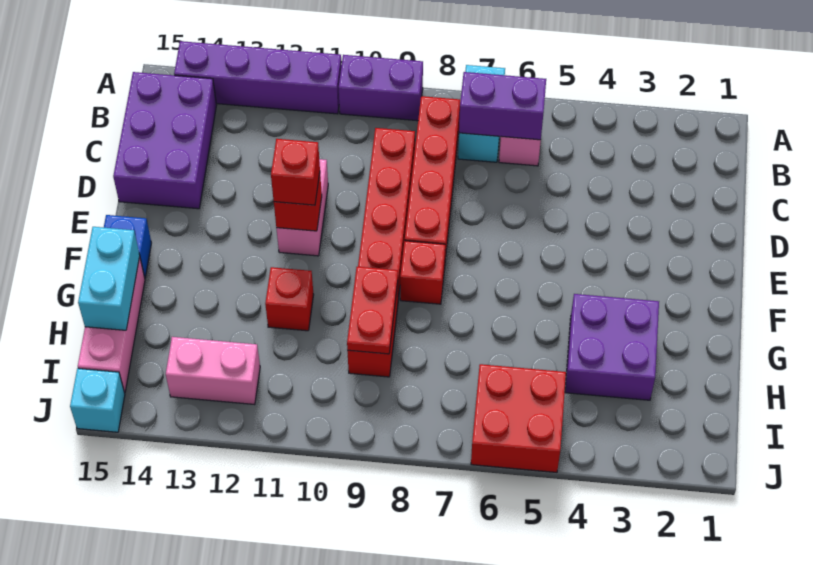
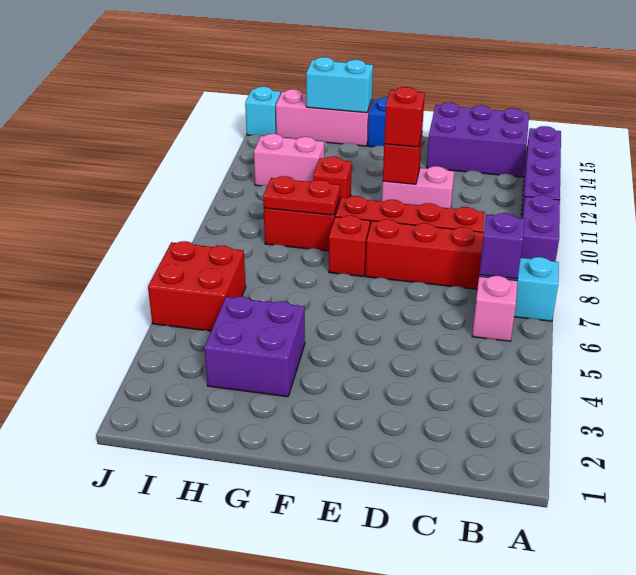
purple 1x2 brick [459,72,546,140] -> purple 1x1 brick [479,213,524,279]
pink 1x2 brick [166,337,260,405] -> pink 1x2 brick turned to [254,134,324,186]

